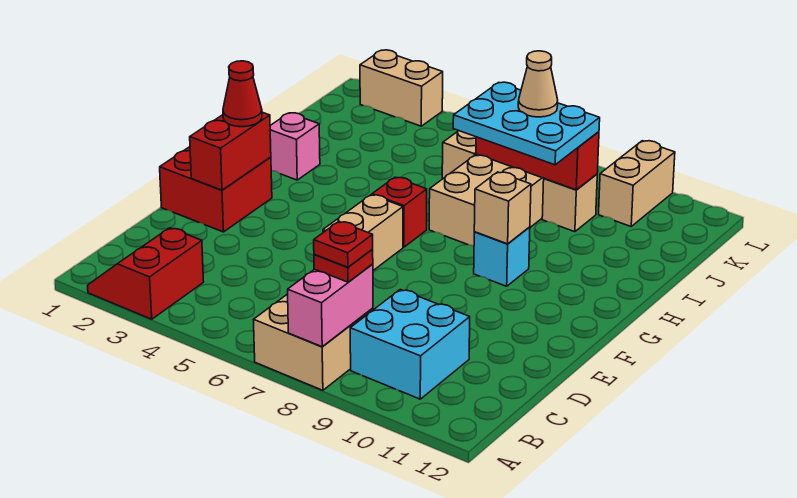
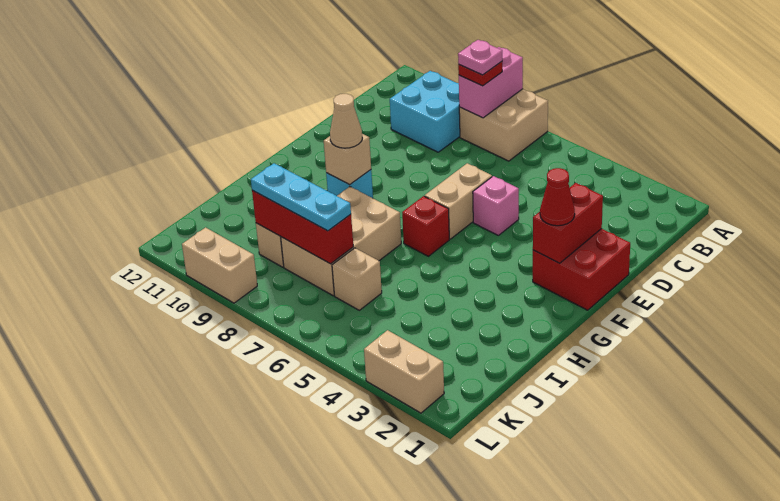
red 2x2 slope [88,228,204,319] -> none
red 1x1 plate [314,221,373,267] -> pink 1x1 plate [458,40,502,75]
pink 1x1 brick [270,113,320,180] -> pink 1x1 brick moved to [473,176,519,235]
cyan 2x3 plate [453,82,600,165] -> cyan 1x3 plate [251,163,351,231]
tan 1x1 cone [518,51,558,117] -> tan 1x1 cone moved to [330,94,362,148]
tan 1x2 brick [599,141,675,226] -> tan 1x2 brick turned to [182,227,257,303]

